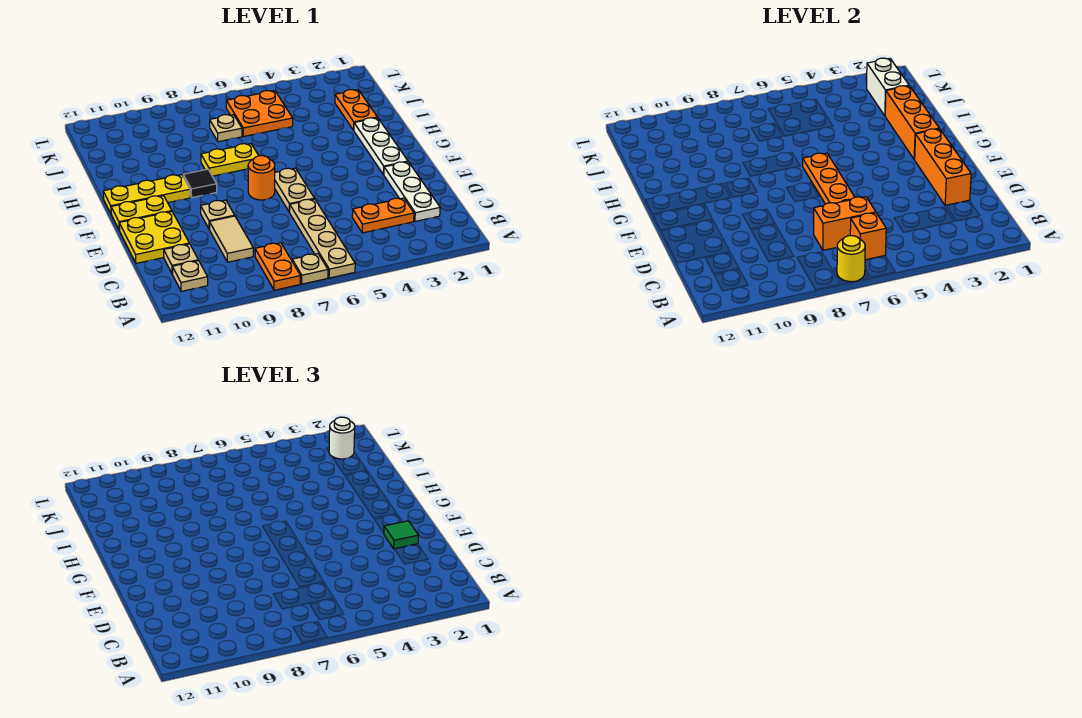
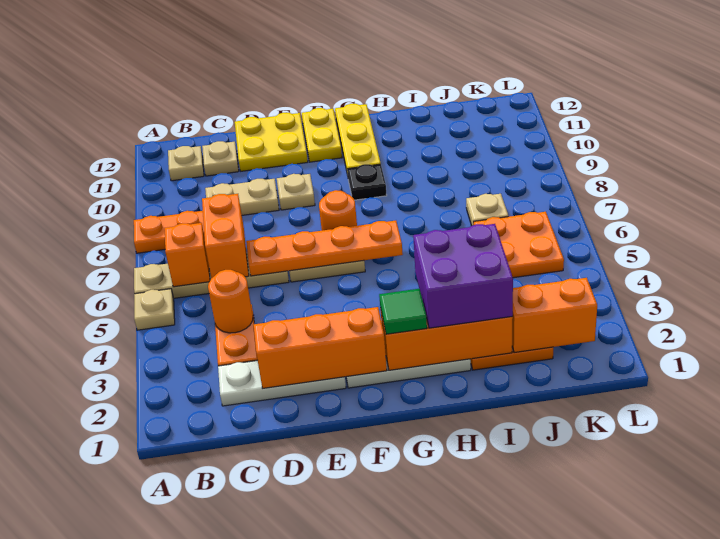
tan 1x1 plate [292,254,328,284] -> tan 1x1 plate moved to [134,289,175,330]
yellow 1x1 round brick [837,236,865,282] -> none
none -> orange 1x1 round brick [208,270,253,333]
tan 1x2 tile [209,216,253,262] -> tan 1x2 plate [205,179,279,215]
green 1x1 tile [384,521,419,549] -> green 1x1 tile moved to [379,289,427,334]
black 1x1 tile [183,169,217,198] -> black 1x1 plate [347,164,387,200]
none -> purple 2x2 brick [413,224,513,328]
yellow 1x2 plate [201,144,259,176] -> none
white 1x2 brick [866,58,909,116] -> orange 1x2 brick [512,278,597,353]
white 1x1 round brick [329,417,355,459] -> none

